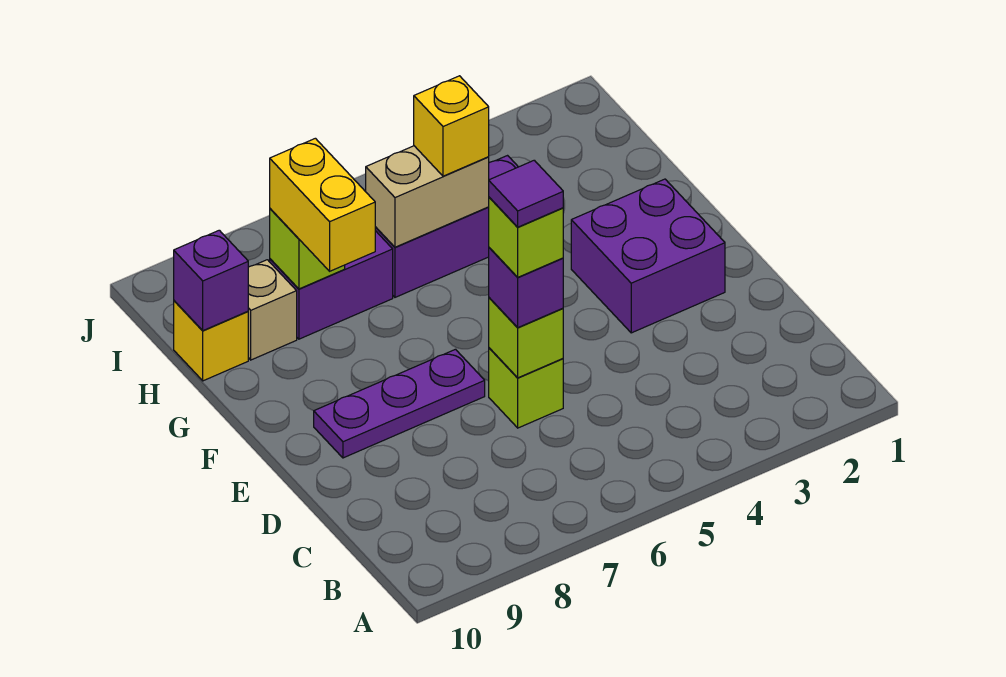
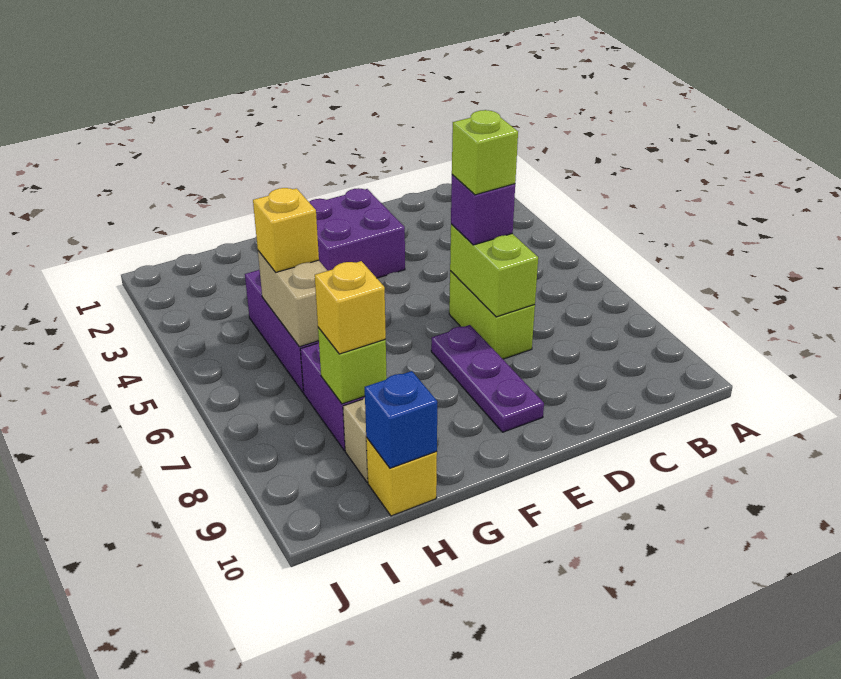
lime 1x1 brick [489,348,563,428] -> lime 1x2 brick [449,271,535,359]
lime 1x1 brick [489,298,563,378] -> lime 1x2 brick [450,224,538,317]
purple 1x1 tile [489,160,563,227] -> none
yellow 1x2 brick [270,138,375,271] -> yellow 1x1 brick [315,261,386,354]
purple 1x1 brick [174,230,248,331] -> blue 1x1 brick [365,371,437,468]

